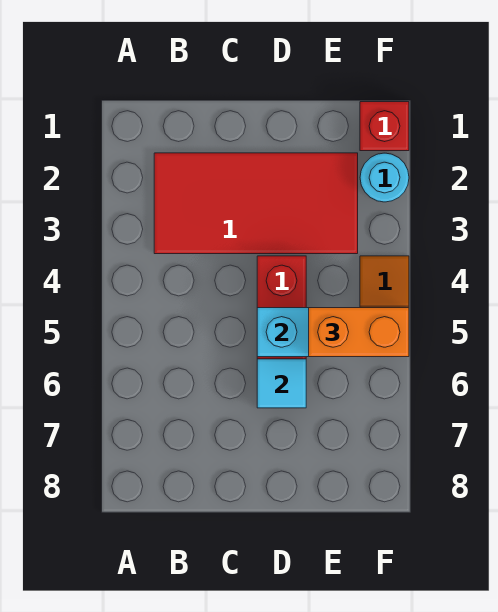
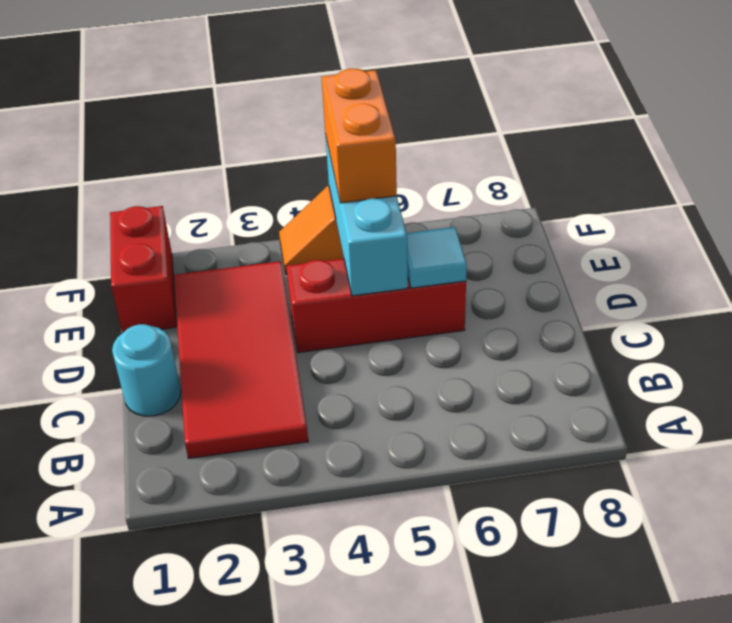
red 1x1 brick [360,102,409,151] -> red 1x2 brick [110,206,177,333]
cyan 1x1 round brick [360,153,409,202] -> cyan 1x1 round brick moved to [112,324,181,416]

